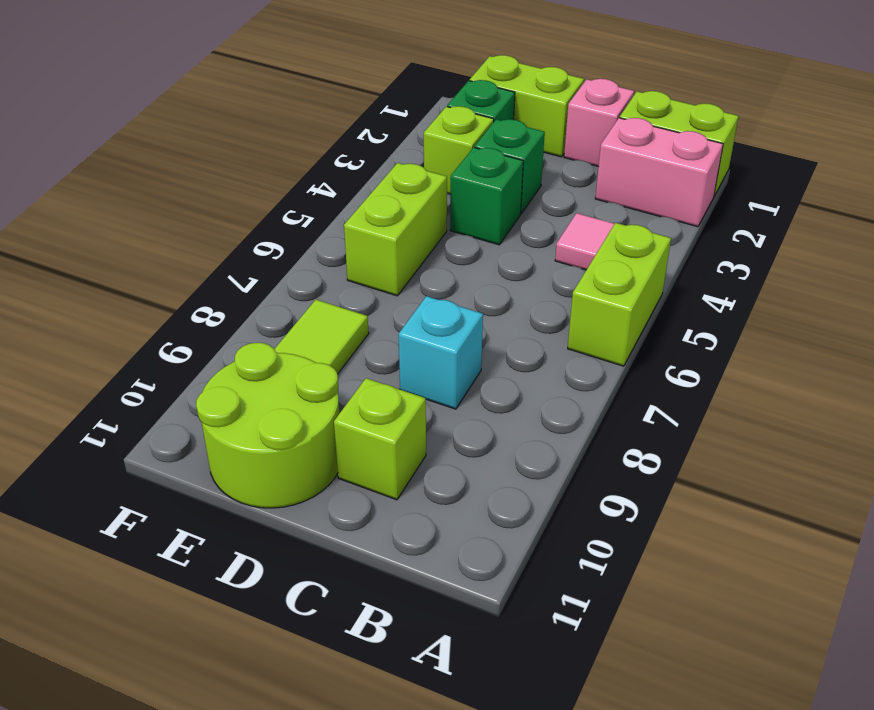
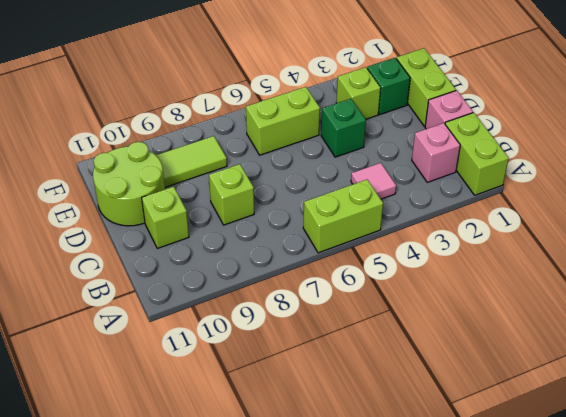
pink 1x2 brick [595,118,723,227] -> pink 1x1 brick [412,123,460,182]
cyan 1x1 brick [399,296,483,409] -> lime 1x1 brick [209,164,254,225]
green 1x1 brick [475,119,545,214] -> none

